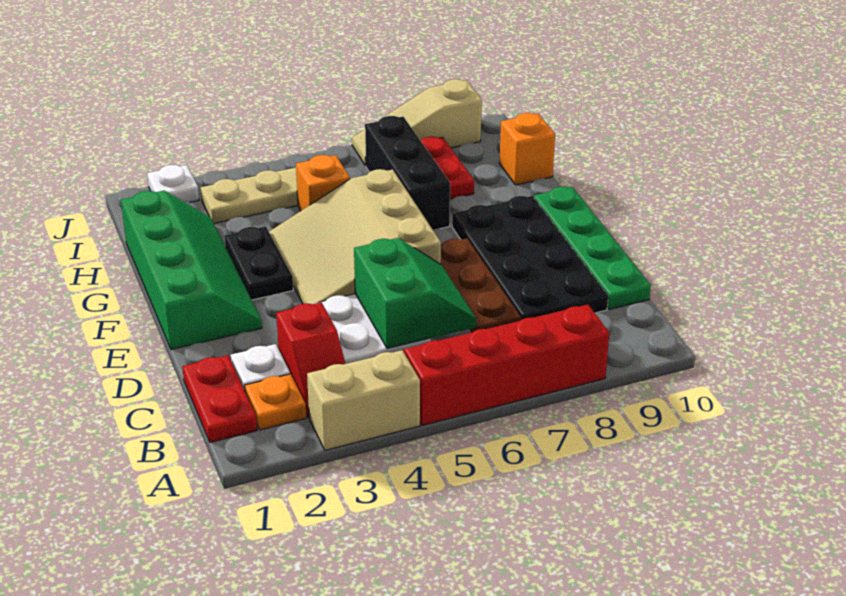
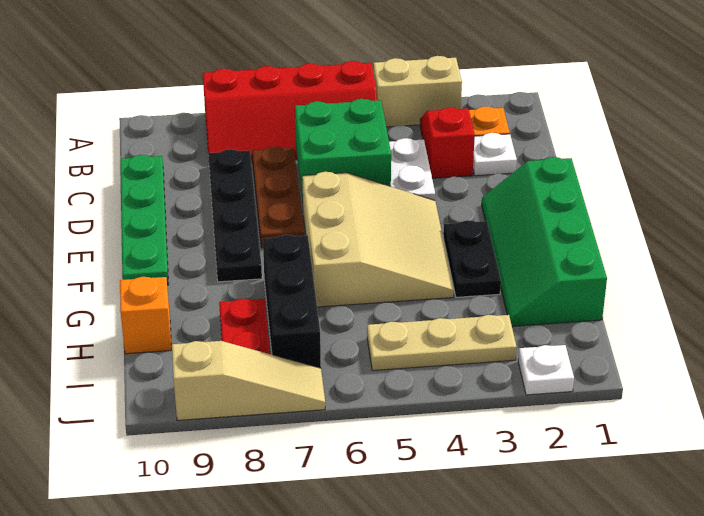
red 1x2 plate [182,355,257,442] -> none
green 2x2 slope [354,238,476,348] -> green 2x2 brick [295,99,391,199]
black 2x4 plate [452,196,608,320] -> black 1x4 plate [208,149,262,282]
orange 1x1 brick [296,155,350,211] -> none

